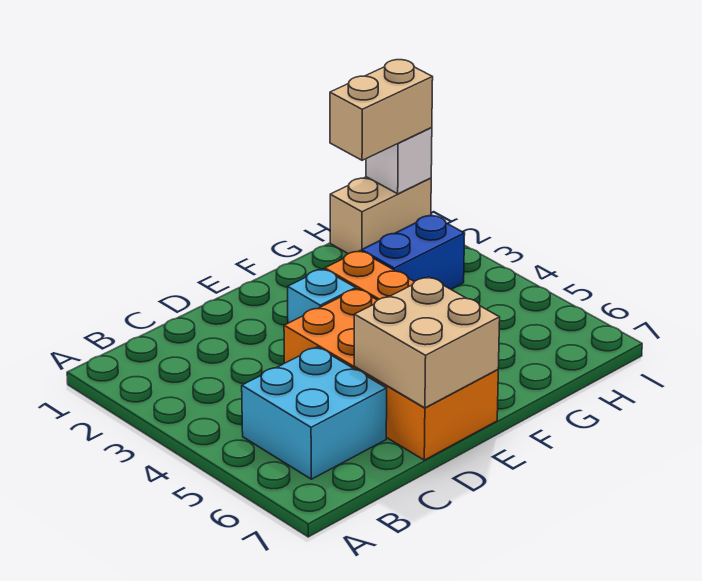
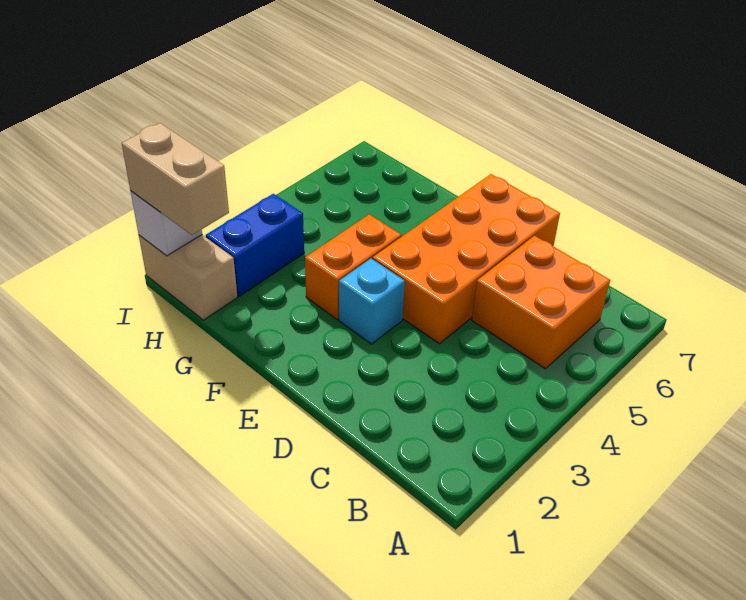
cyan 2x2 brick [242,347,387,479] -> orange 2x2 brick [472,236,610,369]
tan 2x2 brick [354,277,500,408] -> none
blue 1x2 brick [361,215,465,289] -> blue 1x2 brick turned to [206,194,304,296]

